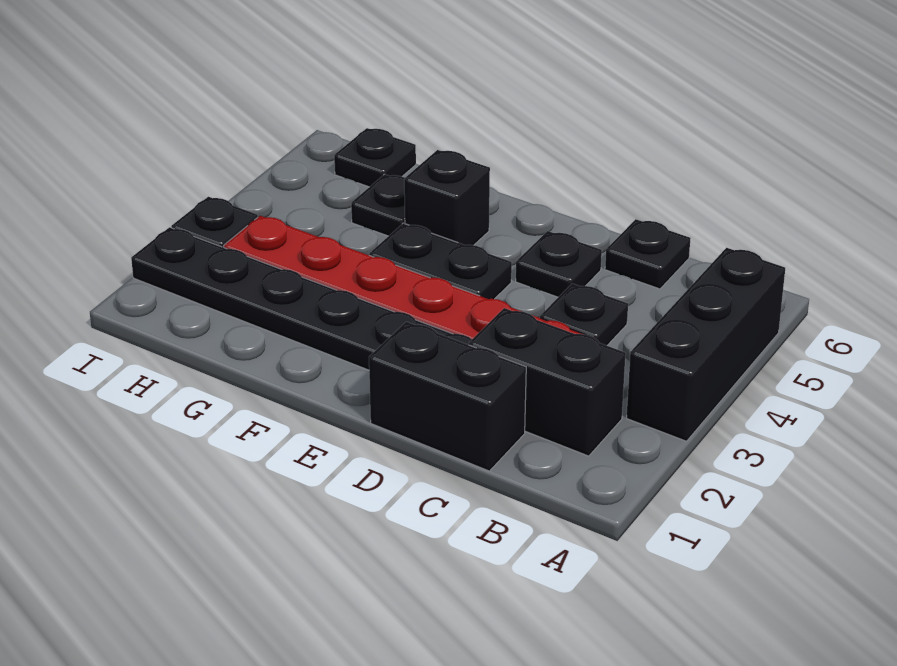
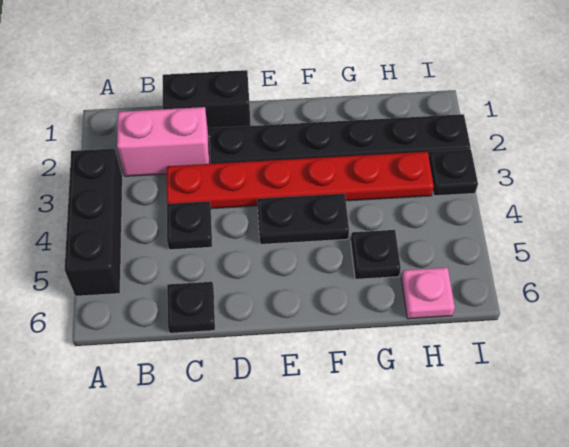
black 1x2 brick [469,308,626,456] -> pink 1x2 brick [117,107,210,176]
black 1x1 plate [516,231,602,297] -> none
black 1x1 brick [404,150,490,245] -> none
black 1x1 plate [334,128,416,187] -> pink 1x1 plate [401,268,455,319]

